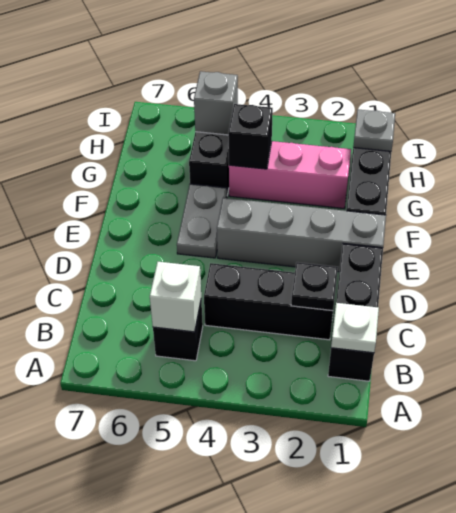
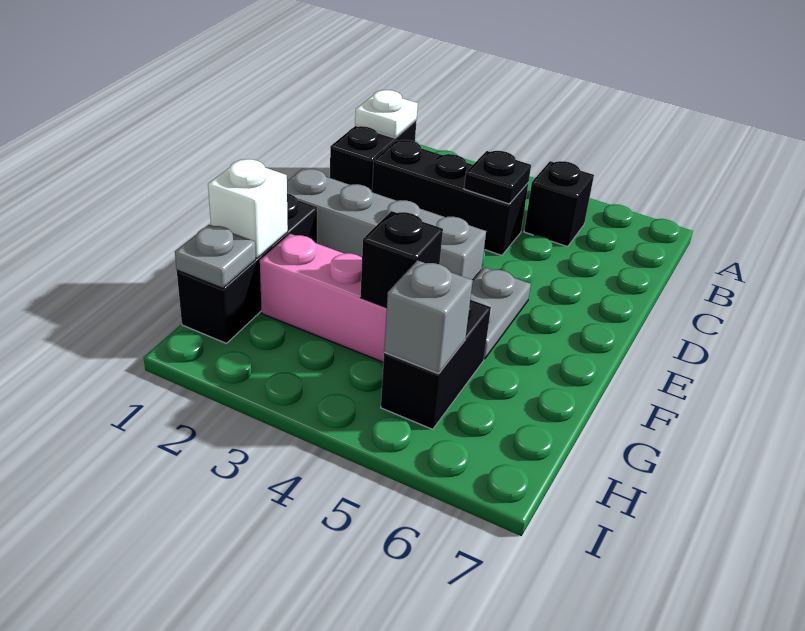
black 1x3 brick [328,244,383,381] -> black 1x2 brick [330,120,417,191]
white 1x1 brick [150,262,201,332] -> white 1x1 brick moved to [208,159,288,258]
black 1x1 plate [291,262,338,311] -> black 1x1 plate moved to [464,151,531,204]

